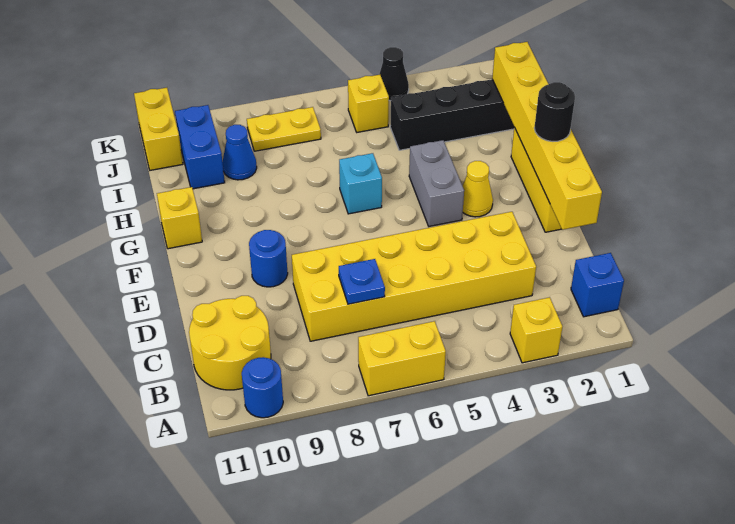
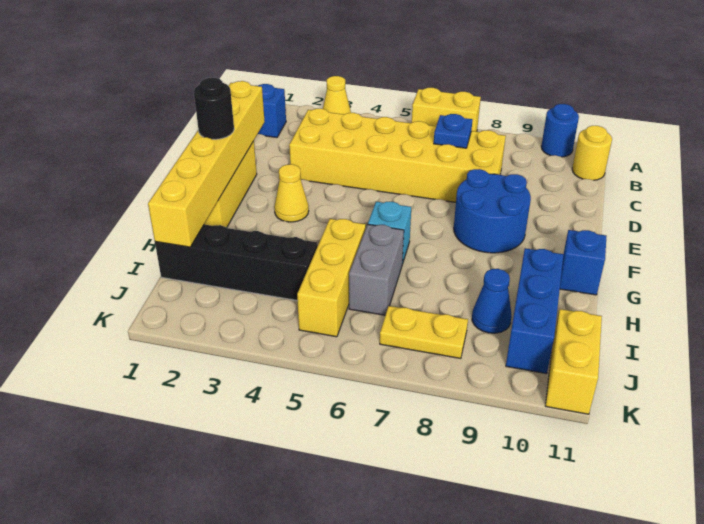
yellow 1x1 brick [510,297,562,363] -> yellow 1x1 cone [323,76,351,114]
yellow 2x2 round brick [189,296,271,390] -> yellow 1x1 round brick [572,126,612,180]
blue 1x1 round brick [249,230,288,287] -> blue 2x2 round brick [454,169,531,253]
grey 1x2 brick [409,140,464,226] -> grey 1x2 brick moved to [349,224,404,315]
yellow 1x1 brick [157,187,202,249] -> blue 1x1 brick [560,230,606,295]
blue 1x2 brick [175,105,225,189] -> blue 1x3 brick [506,248,564,374]
yellow 1x1 brick [348,75,389,132] -> yellow 1x3 brick [297,219,366,337]
black 1x1 cone [379,47,409,101] -> none

